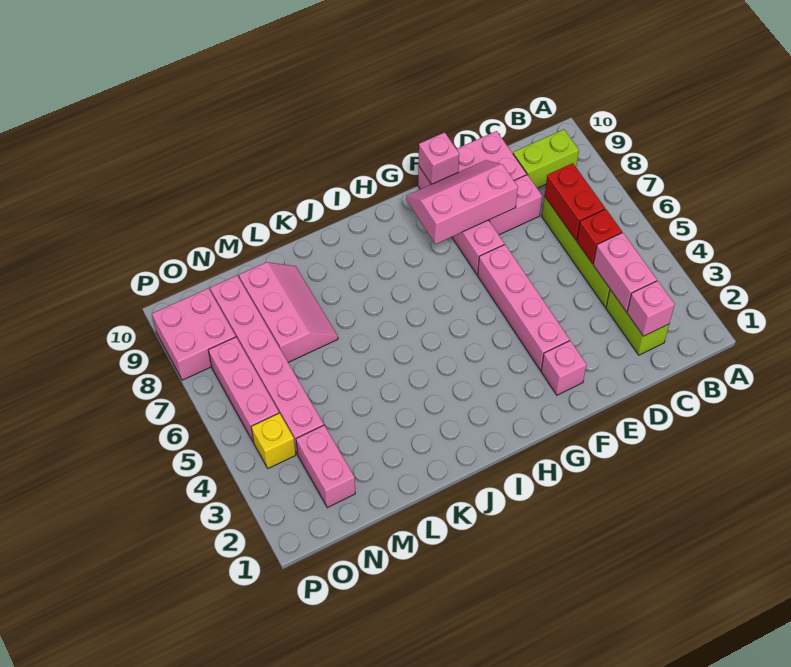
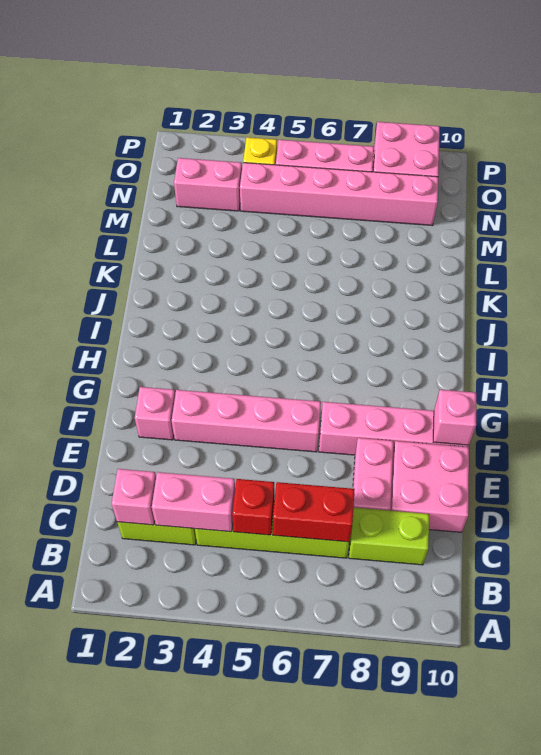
lime 1x2 brick [513,129,579,188] -> lime 1x2 brick turned to [349,507,429,565]
pink 2x3 slope [406,160,518,244] -> none
pink 2x3 slope [239,262,338,362] -> none

